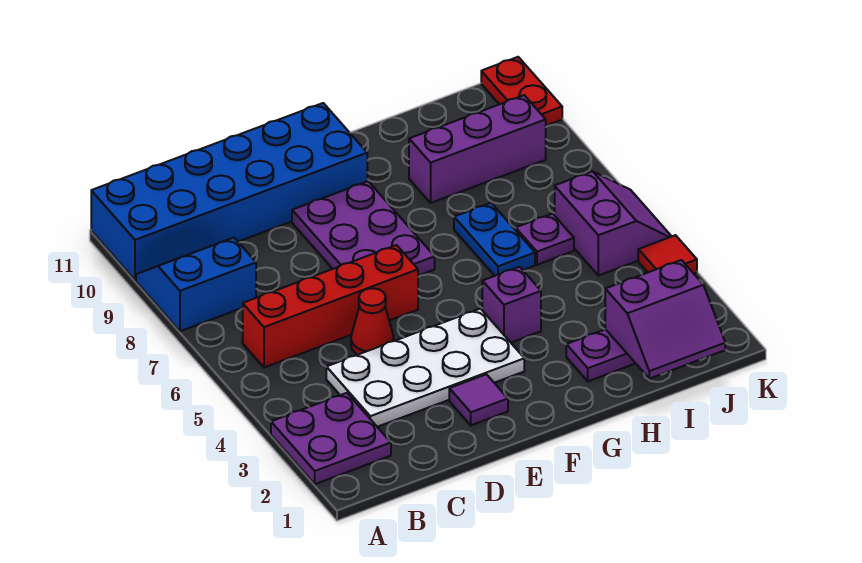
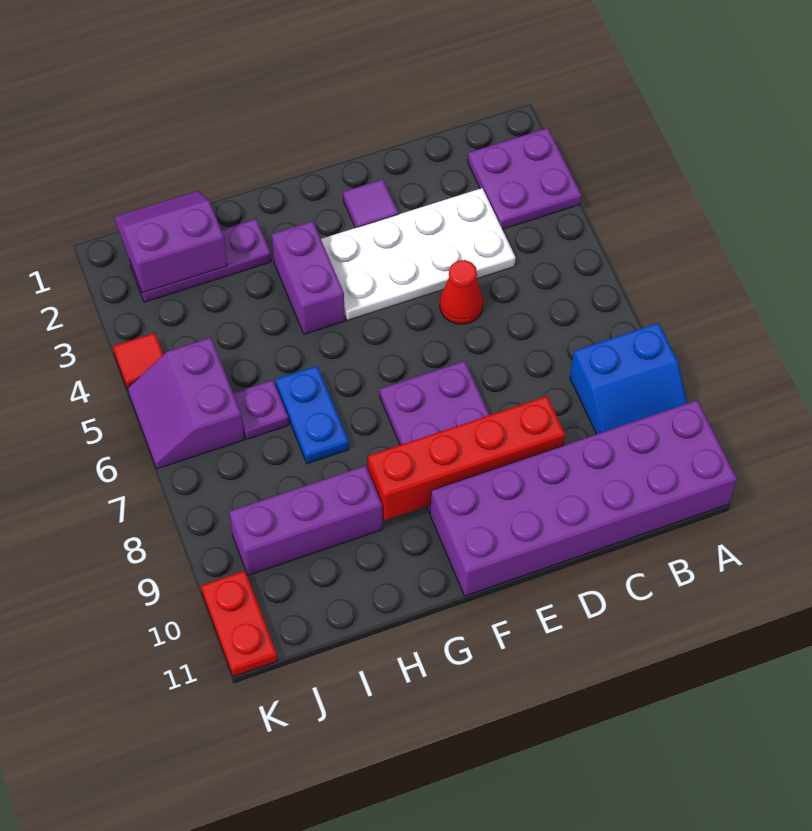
blue 2x6 brick [91,103,367,280] -> purple 2x6 brick [430,400,737,596]
red 1x4 brick [243,245,418,368] -> red 1x4 brick moved to [368,396,565,520]
purple 1x1 brick [482,267,541,342] -> purple 1x2 brick [272,221,345,334]

